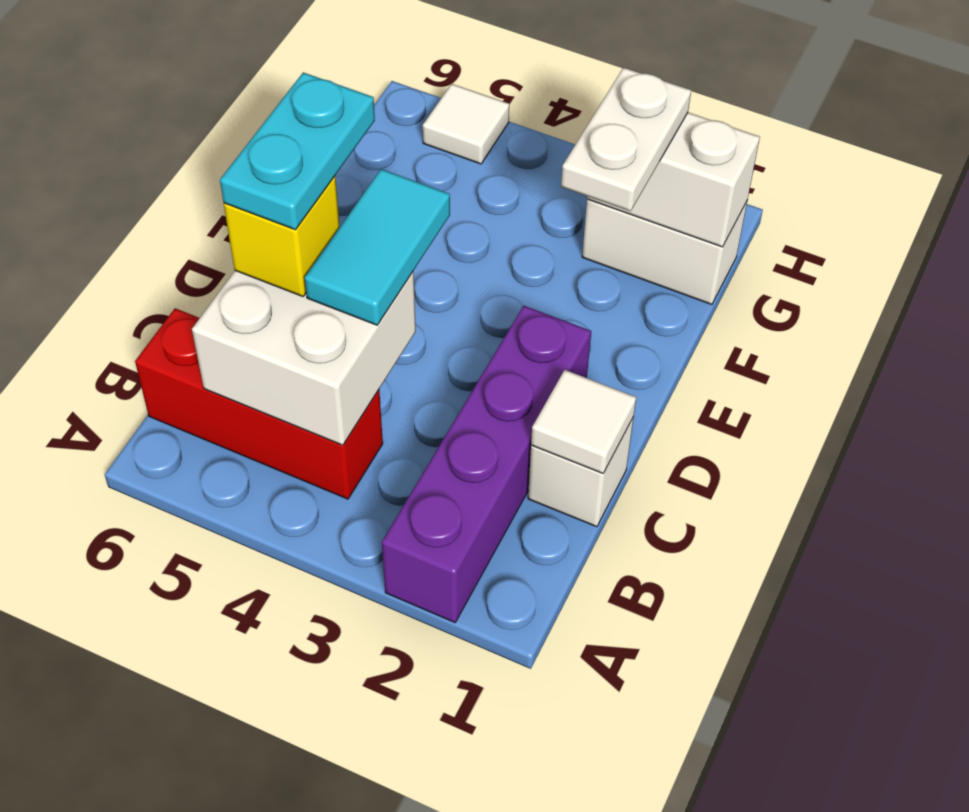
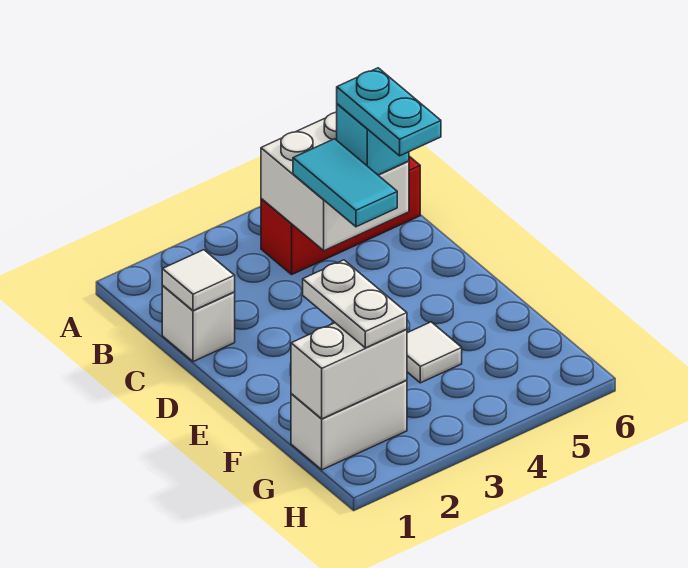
purple 1x4 brick [382,306,591,623] -> none
yellow 1x1 brick [224,176,340,297] -> cyan 1x1 brick [337,104,409,175]
white 1x1 tile [423,84,509,164] -> white 1x1 tile moved to [407,322,462,383]

